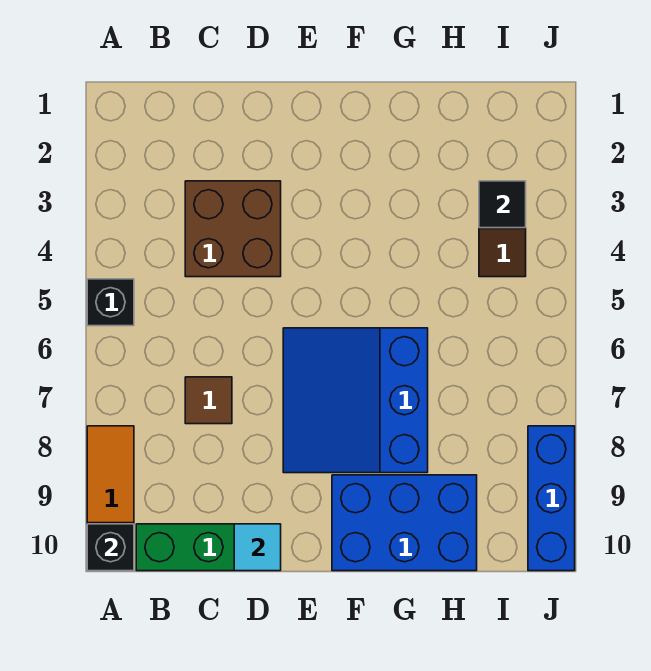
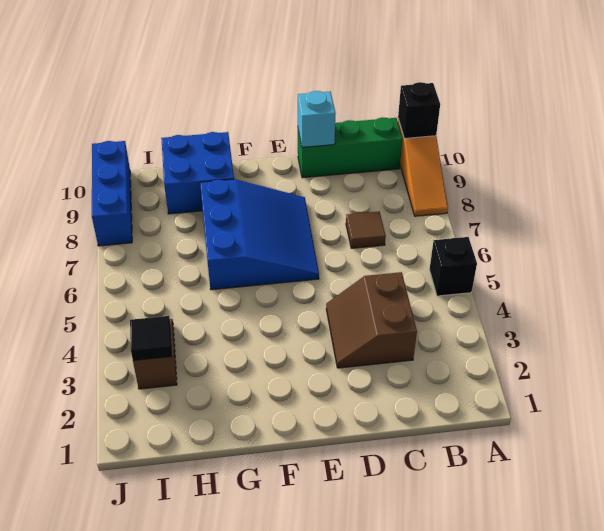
brown 2x2 brick [185,181,281,277] -> brown 2x2 slope [326,272,417,368]
cyan 1x1 tile [234,524,281,571] -> cyan 1x1 brick [298,91,336,147]
blue 2x3 brick [332,475,477,571] -> blue 2x2 brick [161,132,234,214]

